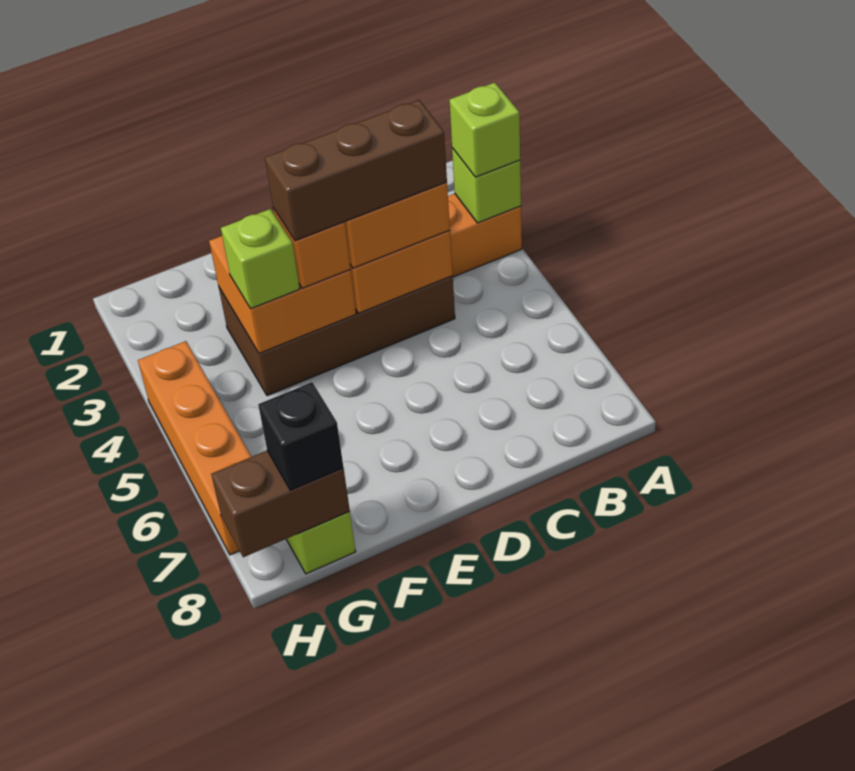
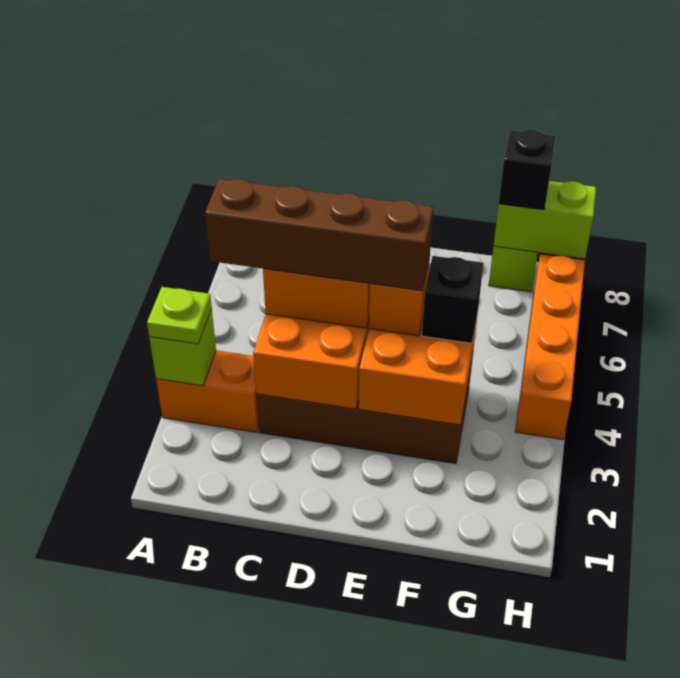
lime 1x1 brick [450,83,520,177] -> lime 1x1 plate [147,287,212,344]
brown 1x3 brick [265,100,447,241] -> brown 1x4 brick [205,179,433,291]
lime 1x1 brick [221,209,300,309] -> black 1x1 brick [422,256,483,343]
brown 1x2 brick [211,451,350,557] -> lime 1x2 brick [494,181,596,258]

